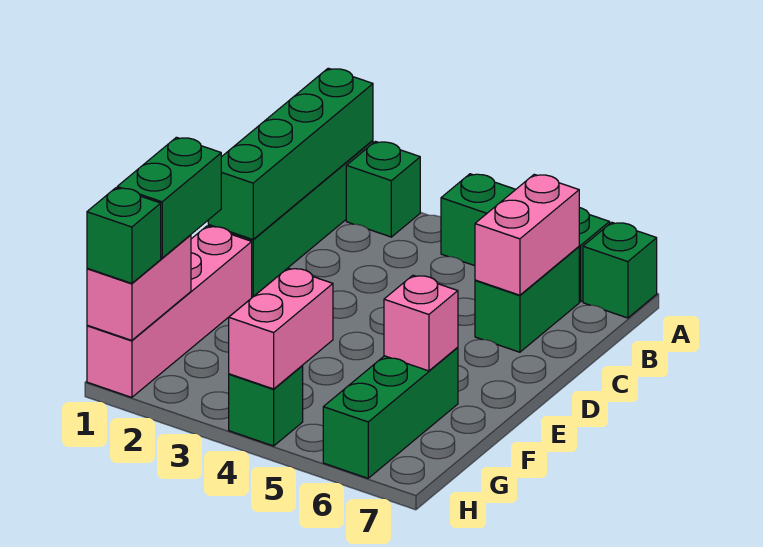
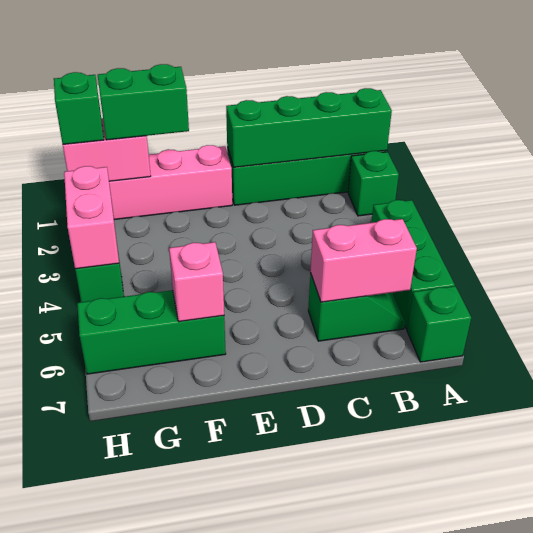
green 1x2 brick [475,247,579,352] -> green 1x2 slope [308,273,405,341]
pink 1x2 brick [229,268,333,389] -> pink 1x2 brick turned to [64,166,119,269]

